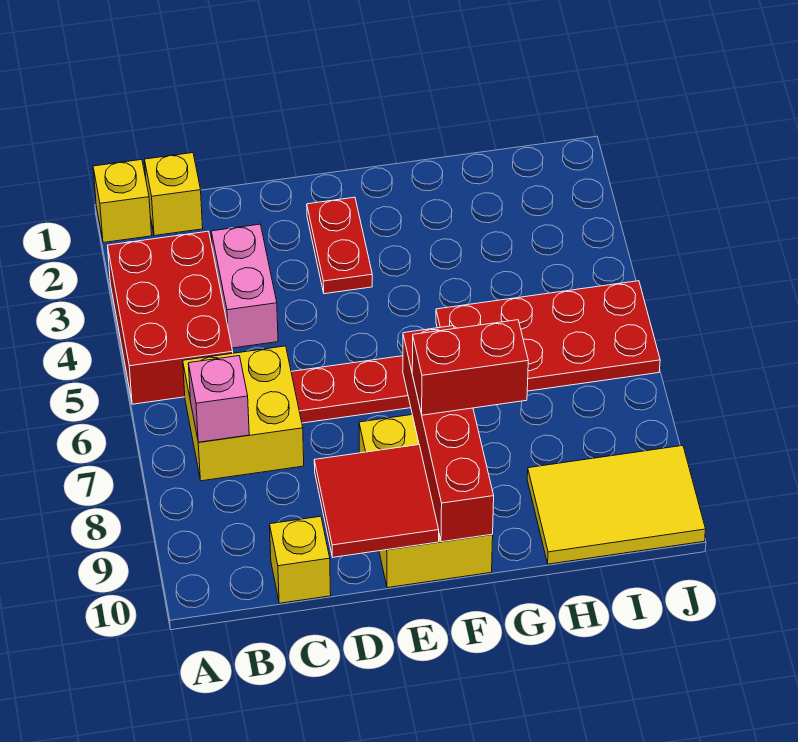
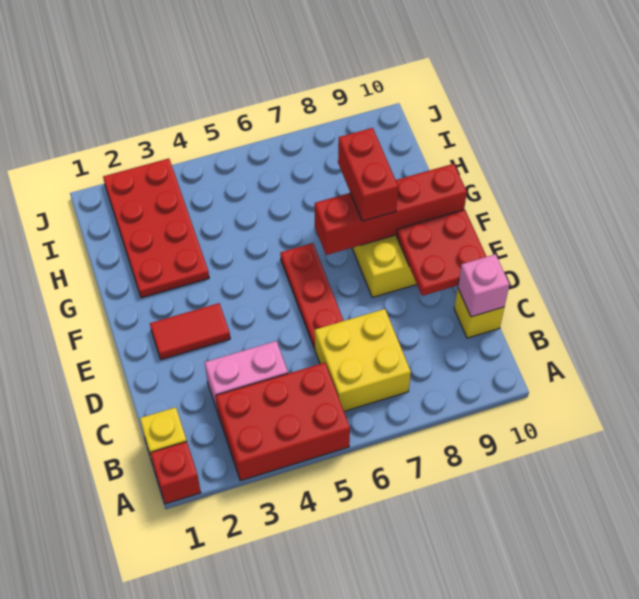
yellow 1x1 brick [93,160,152,243] -> red 1x1 brick [150,442,201,504]
pink 1x1 brick [188,356,249,442] -> pink 1x1 brick moved to [458,254,509,317]
red 2x2 tile [314,445,439,557] -> red 2x2 plate [397,210,487,296]
red 1x2 plate [307,197,372,294] -> red 1x2 tile [150,303,230,360]
red 2x4 plate [436,281,660,391] -> red 2x4 plate moved to [103,159,209,298]
yellow 2x3 tile [527,446,706,564] -> none

